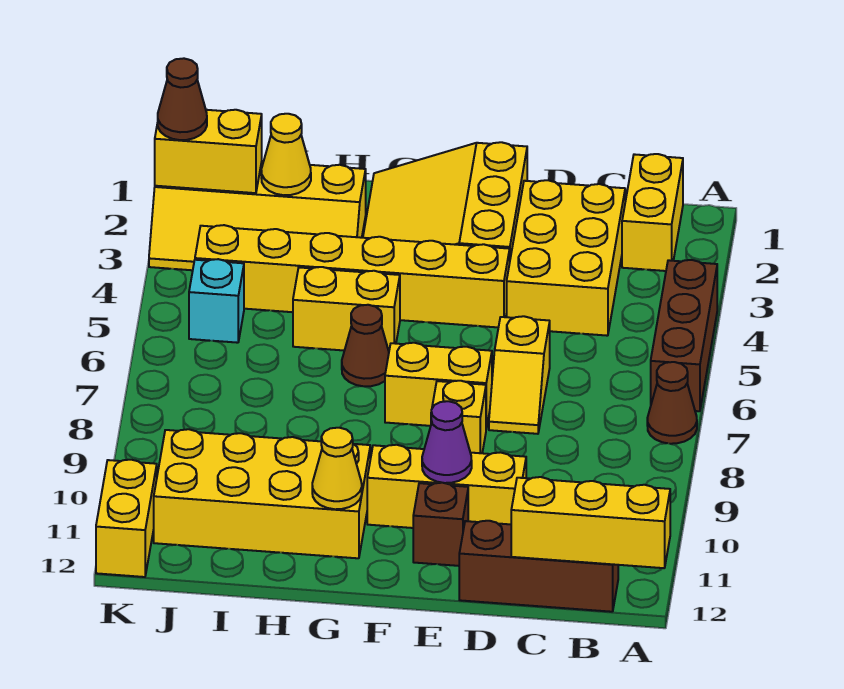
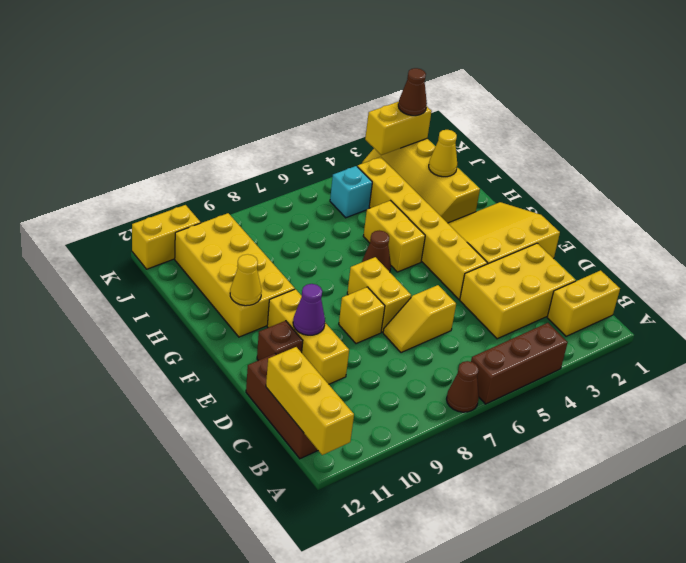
yellow 1x2 brick [155,110,262,193] -> yellow 1x2 brick turned to [365,102,432,155]

